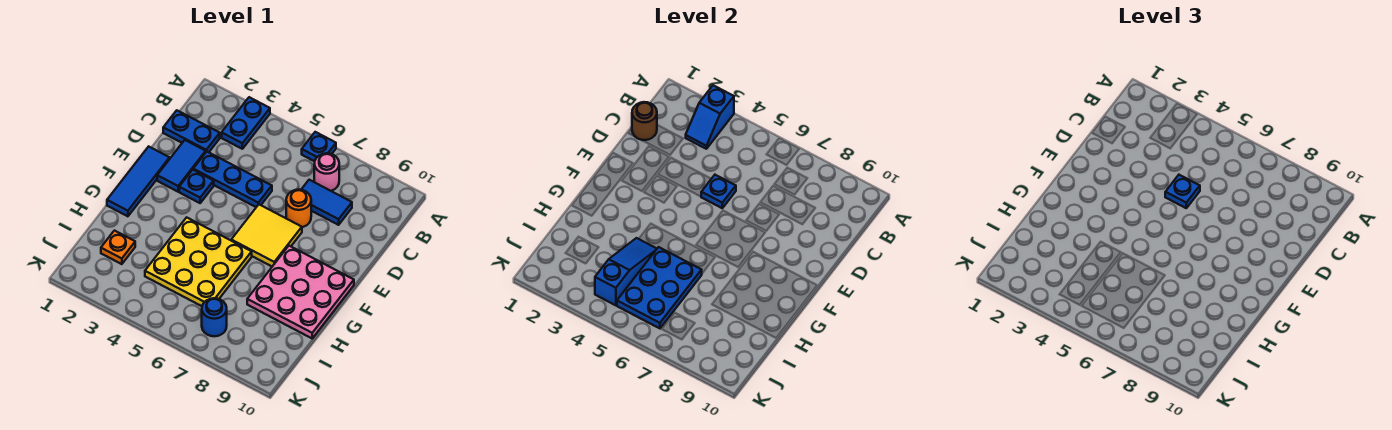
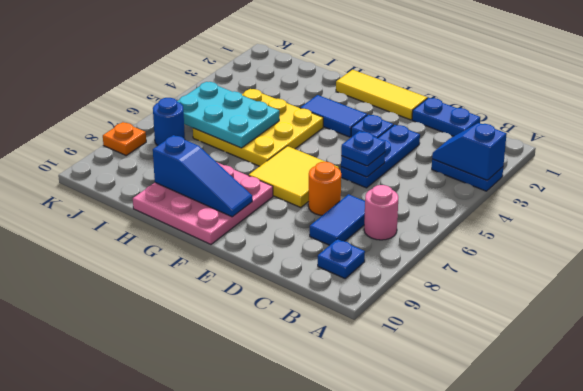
blue 1x1 plate [302,132,336,161] -> blue 1x1 plate moved to [318,239,365,278]
blue 1x2 plate [163,110,220,152] -> blue 1x2 plate turned to [412,98,480,136]
brown 1x1 round brick [632,102,657,140] -> none
blue 1x2 tile [157,140,206,192] -> blue 1x2 tile moved to [300,95,367,137]
blue 1x3 tile [107,147,170,216] -> yellow 1x3 tile [336,70,427,120]
blue 1x3 slope [595,238,657,305] -> blue 1x3 slope moved to [153,135,252,217]
blue 2x3 plate [617,247,702,328] -> cyan 2x3 plate [177,82,279,148]
orange 1x1 plate [101,231,135,264] -> orange 1x1 plate moved to [103,122,146,155]

